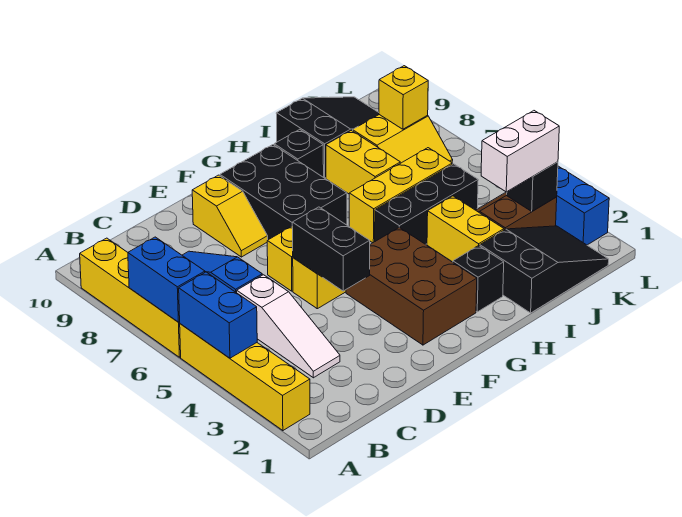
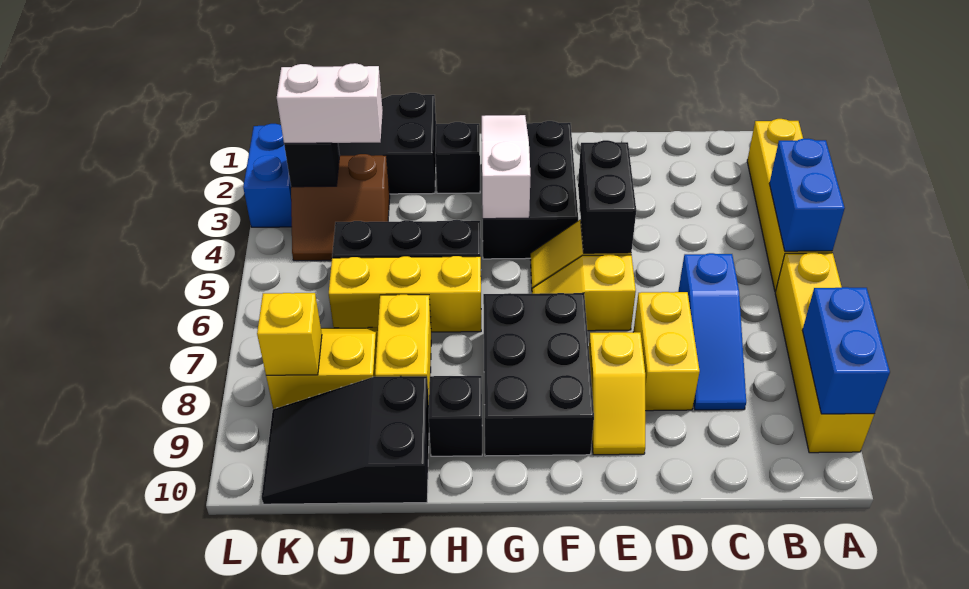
blue 1x2 brick [128,237,205,322] -> blue 1x2 brick moved to [802,287,890,414]
white 1x3 slope [237,275,340,378] -> white 1x3 slope moved to [482,115,531,219]
yellow 1x2 slope [192,175,268,257] -> yellow 1x2 slope turned to [589,332,645,455]
brown 2x3 brick [346,227,477,345] -> black 2x3 brick [482,121,578,259]
yellow 1x2 brick [427,196,504,262] -> yellow 1x2 brick moved to [634,292,700,411]

